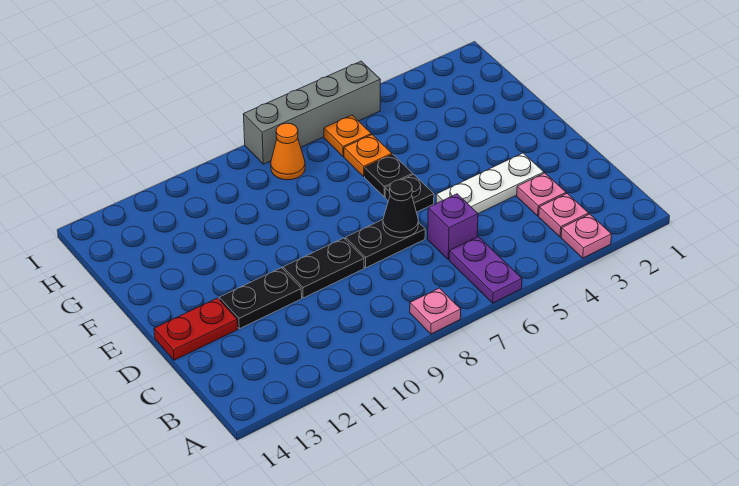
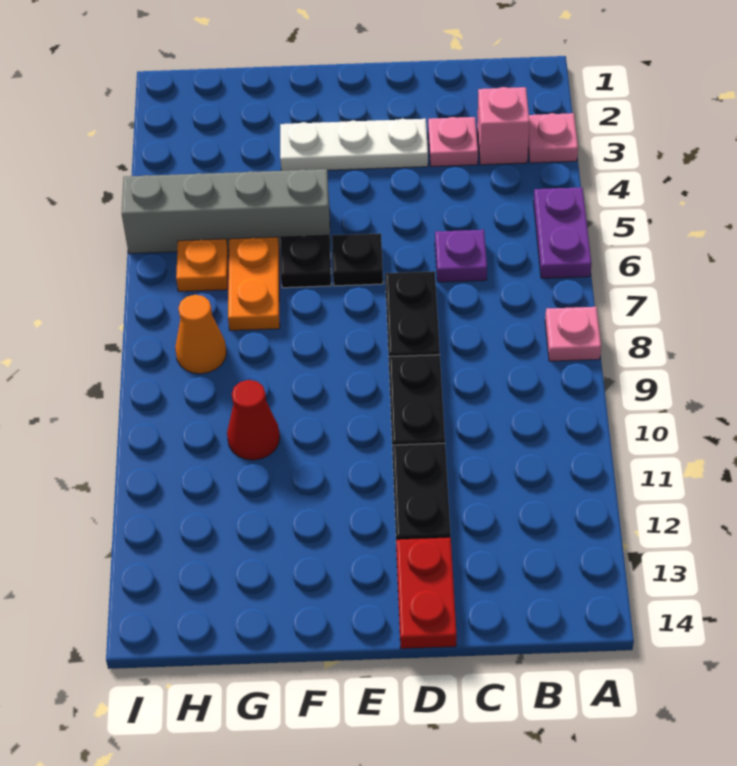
purple 1x2 plate [449,237,522,303] -> purple 1x2 plate turned to [534,187,592,278]
pink 1x1 plate [539,194,589,237] -> pink 1x1 brick [477,87,530,165]
purple 1x1 brick [428,194,478,260] -> purple 1x1 plate [435,230,487,282]
white 1x3 plate [436,153,544,214] -> white 1x3 plate turned to [280,119,428,171]
black 1x1 cone [383,180,418,238] -> none
orange 1x1 plate [344,135,392,176] -> orange 1x2 plate [228,237,280,331]
none -> red 1x1 cone [227,380,280,460]
grey 1x4 brick [243,61,380,164] -> grey 1x4 brick turned to [121,169,330,254]

